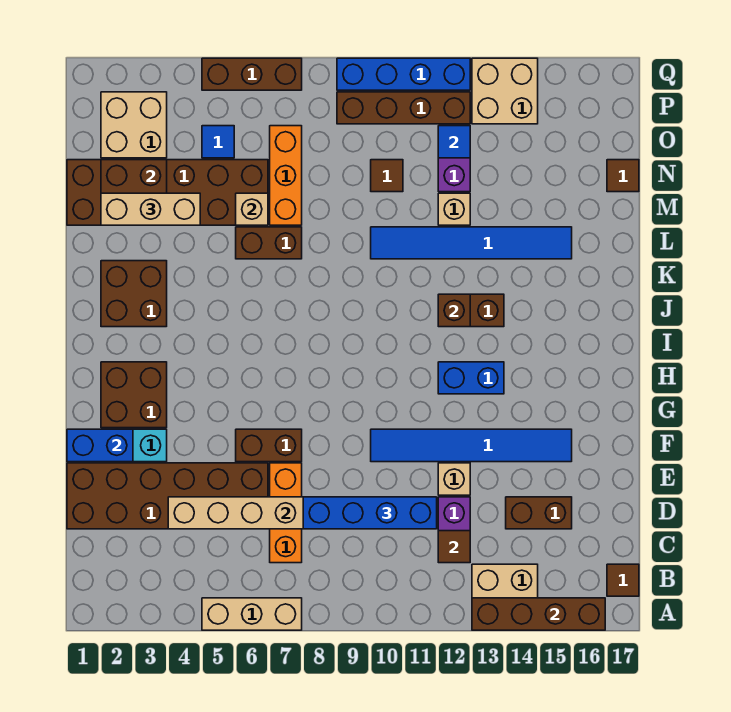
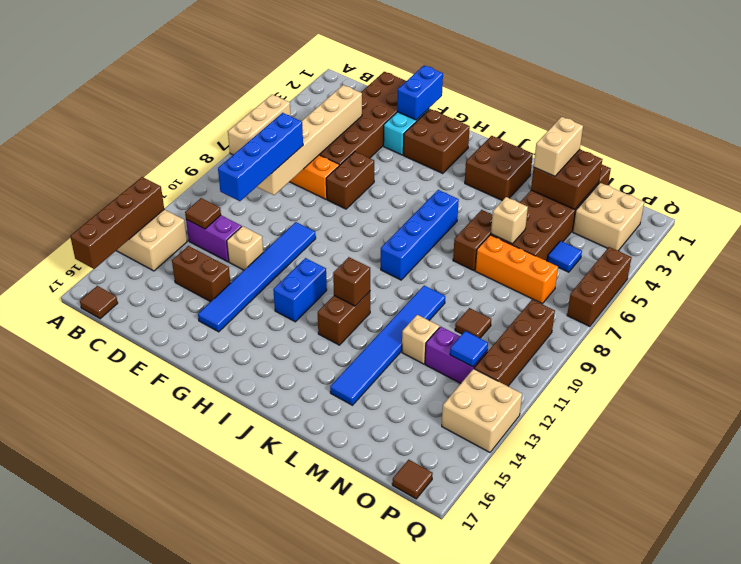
brown 1x2 brick [506,497,572,529] -> brown 1x2 brick turned to [172,246,230,302]
tan 1x3 brick [101,193,200,225] -> tan 1x2 brick [534,117,583,176]
brown 1x1 tile [607,160,639,192] -> brown 1x1 tile moved to [392,460,433,499]
blue 1x4 brick [337,58,470,90] -> blue 1x4 brick moved to [381,190,459,280]

